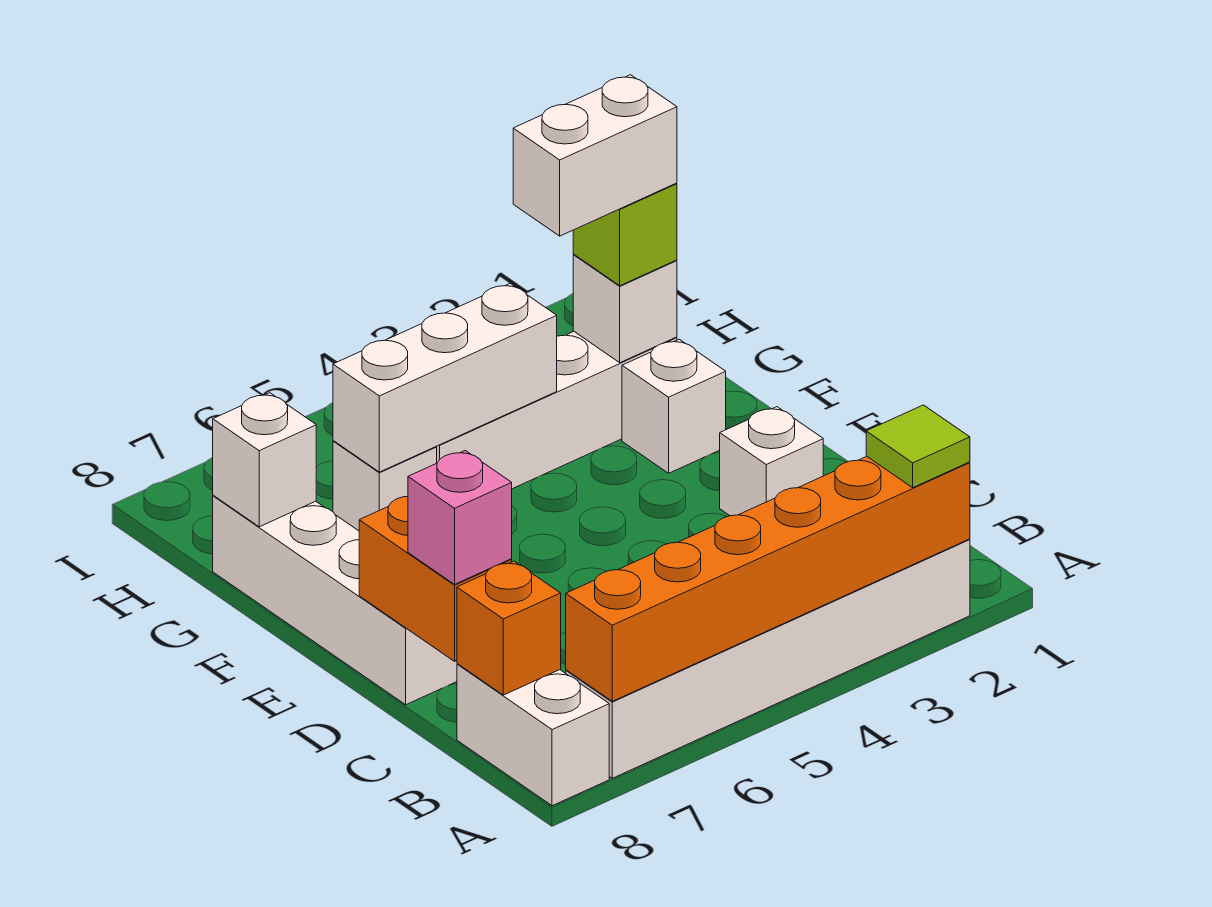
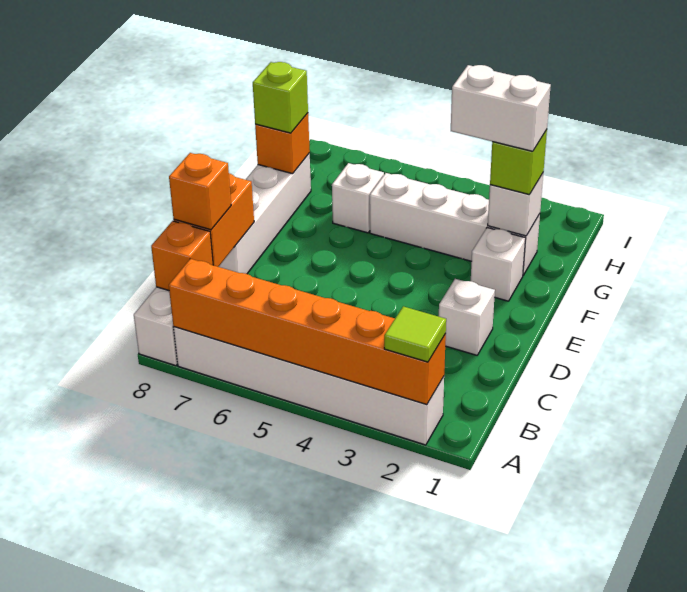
pink 1x1 brick [408,451,512,584] -> orange 1x1 brick [169,153,231,230]
white 1x3 brick [333,283,557,472] -> none
white 1x1 brick [213,393,316,527] -> orange 1x1 brick [255,113,310,174]
none -> lime 1x1 brick [253,62,308,133]

